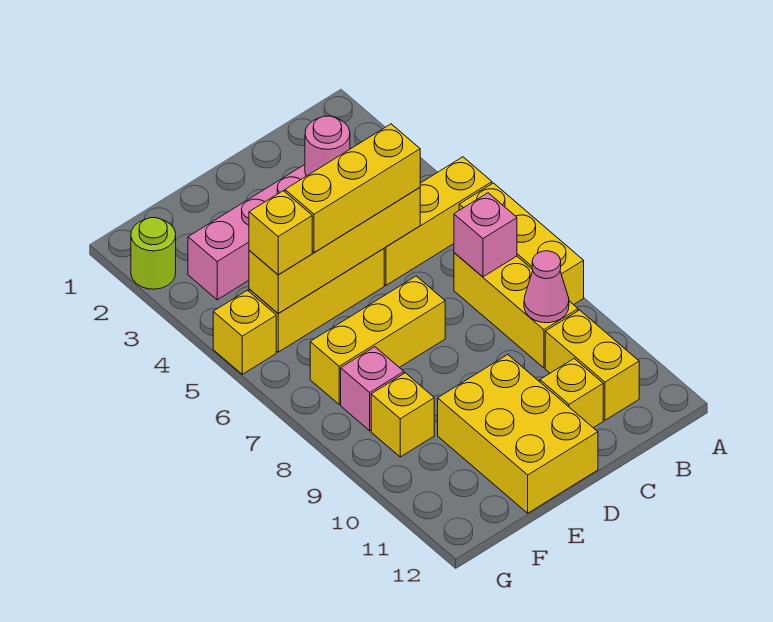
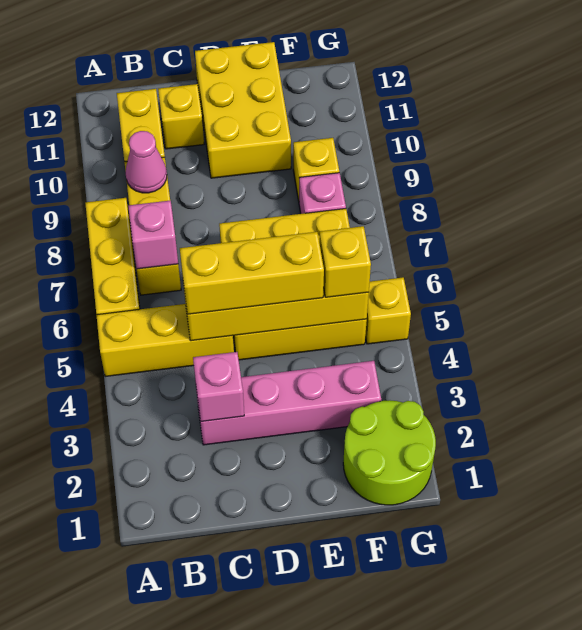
pink 1x1 round brick [305,116,350,176] -> pink 1x1 brick [193,352,244,421]
lime 1x1 round brick [131,218,176,289] -> lime 2x2 round brick [343,400,436,505]

